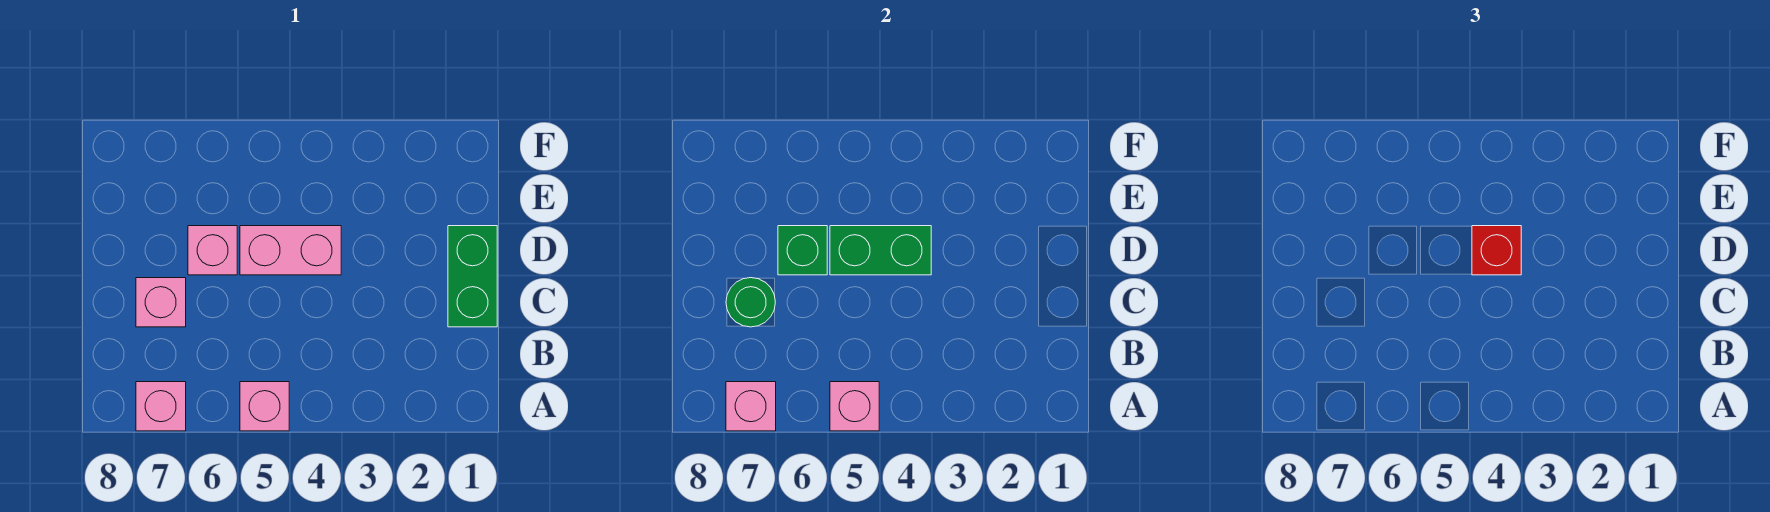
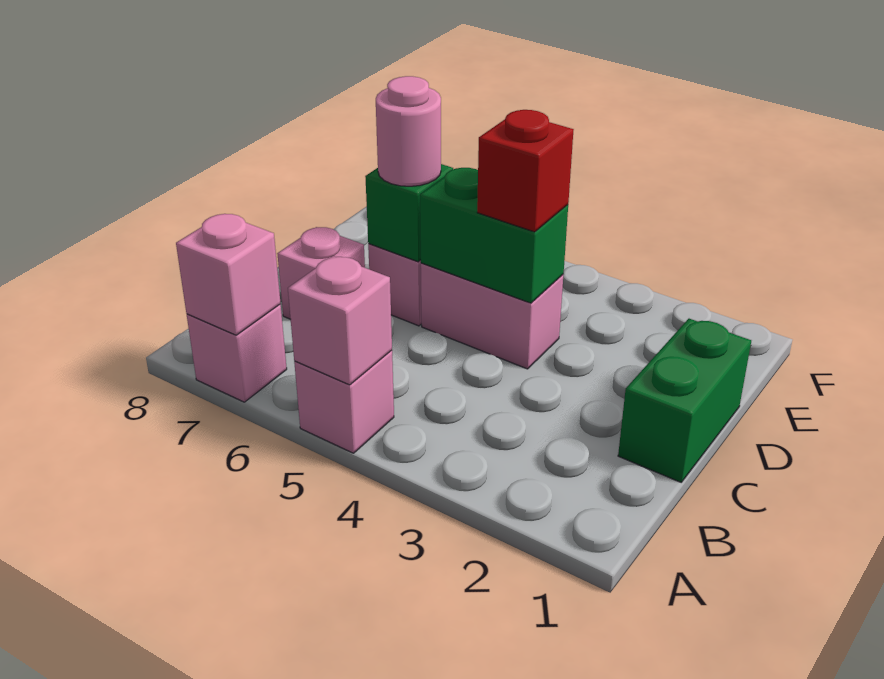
green 1x1 round brick [726,278,775,327] -> none
none -> pink 1x1 round brick [376,76,441,186]

